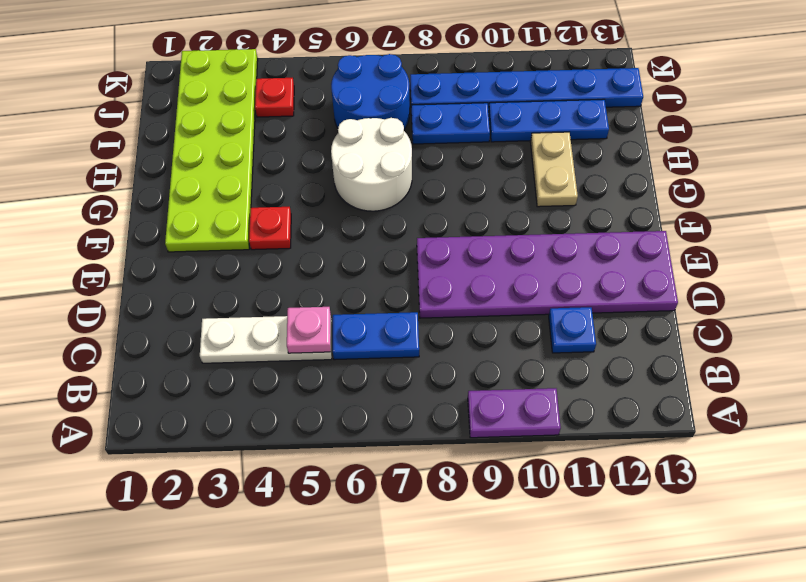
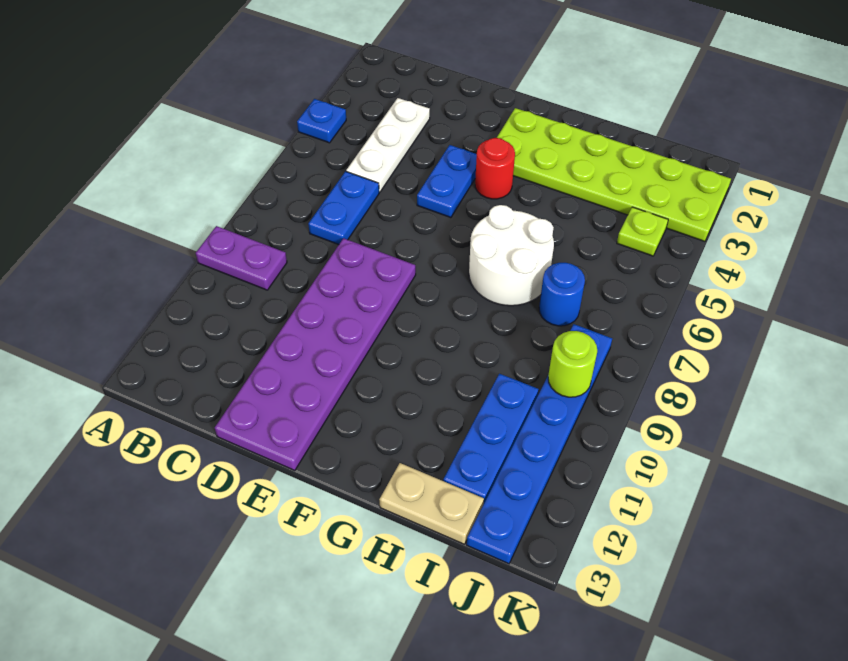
purple 1x2 plate [468,388,561,438] -> purple 1x2 plate turned to [196,226,287,290]
pink 1x1 plate [287,307,331,353] -> none
blue 1x1 plate [549,307,596,353] -> blue 1x1 plate moved to [297,99,346,143]
red 1x1 plate [249,207,291,250] -> red 1x1 round brick [475,138,515,199]
tan 1x2 plate [530,132,578,207] -> tan 1x2 plate moved to [379,463,484,544]
blue 2x2 round brick [331,54,410,130] -> blue 1x1 round brick [539,263,585,326]
blue 1x2 plate [411,103,490,144] -> blue 1x2 plate moved to [417,145,477,218]
red 1x1 plate [255,78,294,117] -> lime 1x1 plate [617,207,668,256]
none -> lime 1x1 round brick [548,331,597,397]

